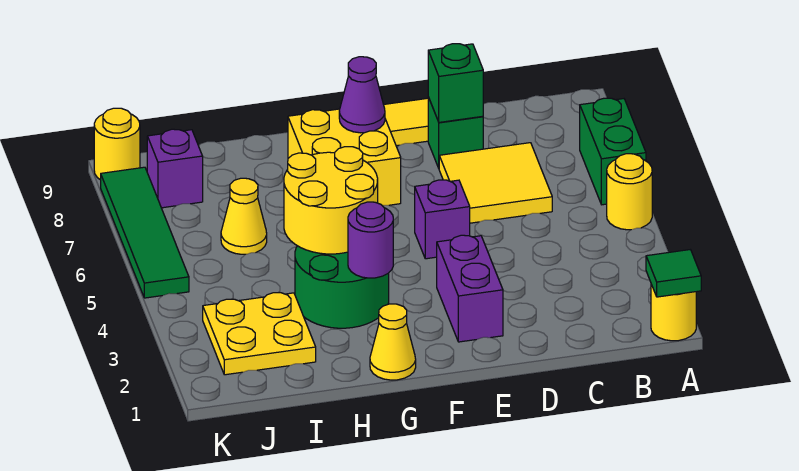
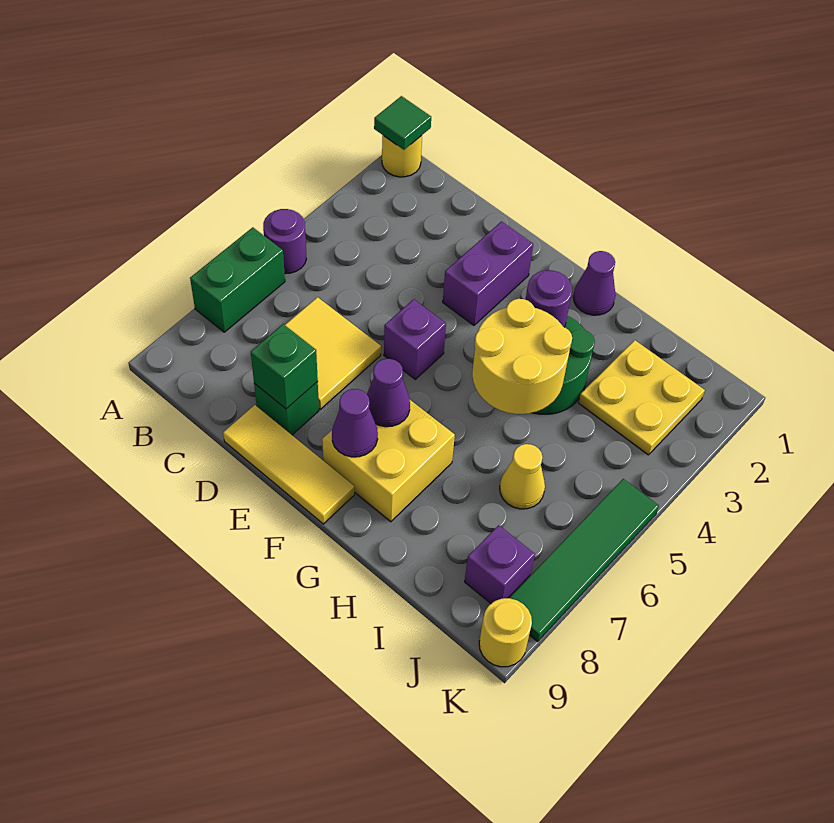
yellow 1x1 round brick [607,154,652,230] -> purple 1x1 round brick [263,209,306,273]
none -> purple 1x1 cone [367,359,410,427]
yellow 1x1 cone [370,304,416,380] -> purple 1x1 cone [573,251,616,315]

